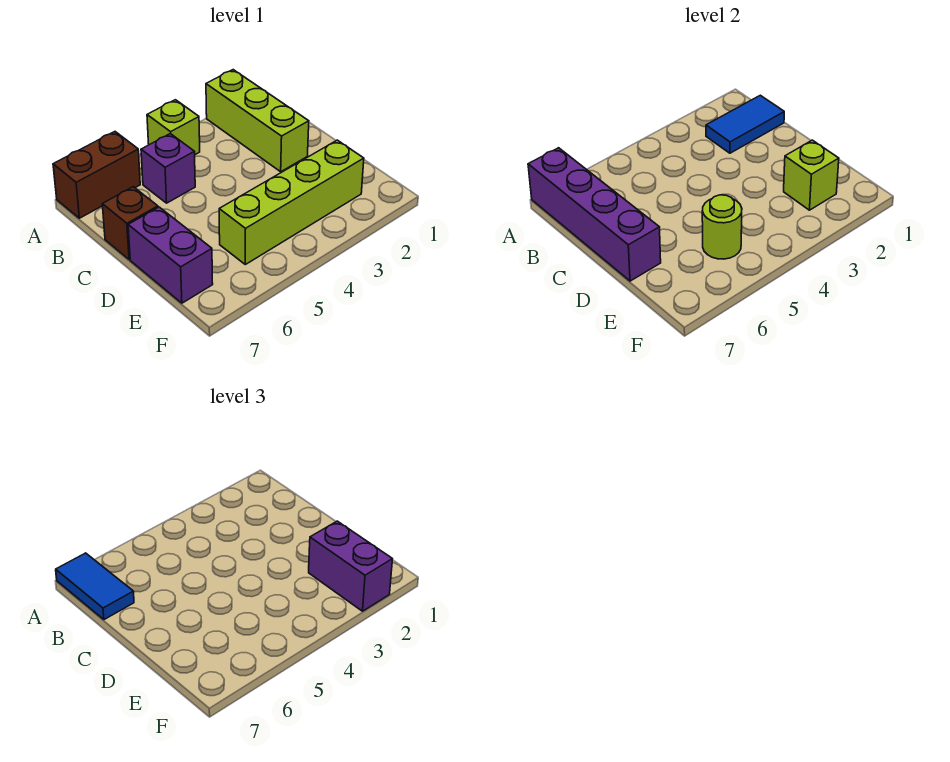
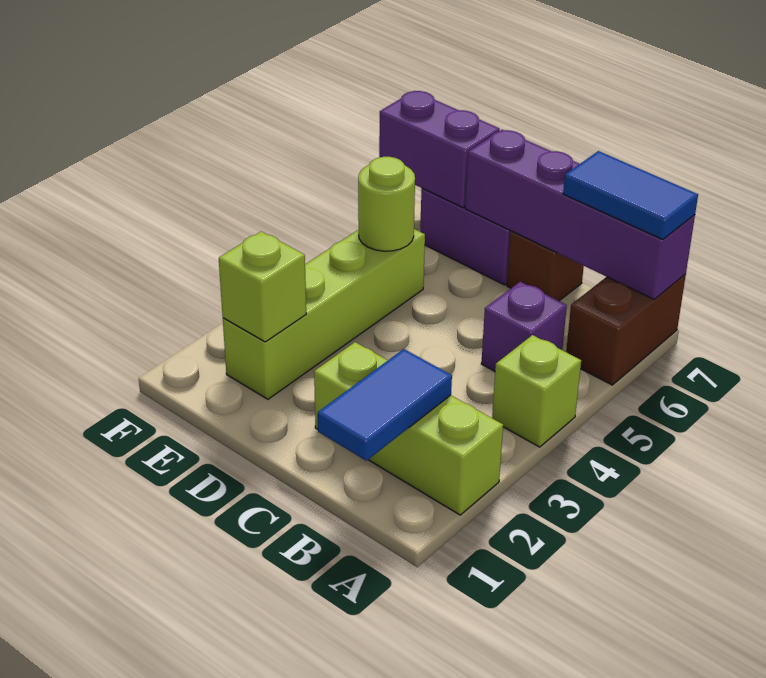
purple 1x2 brick [309,521,392,611] -> purple 1x2 brick moved to [379,91,500,208]

